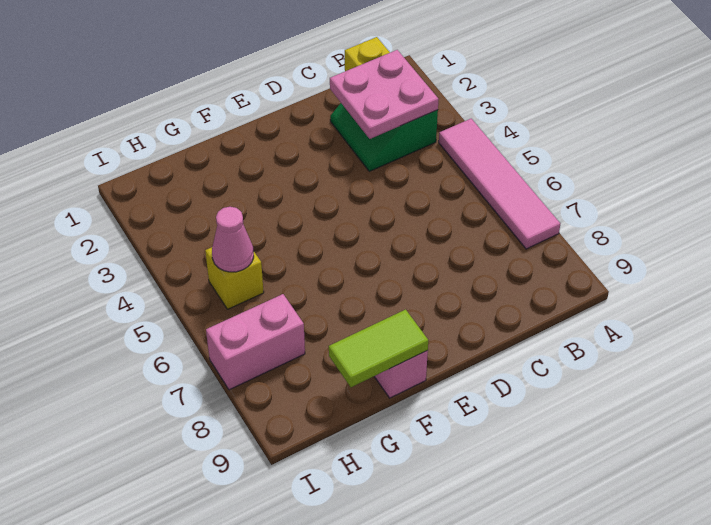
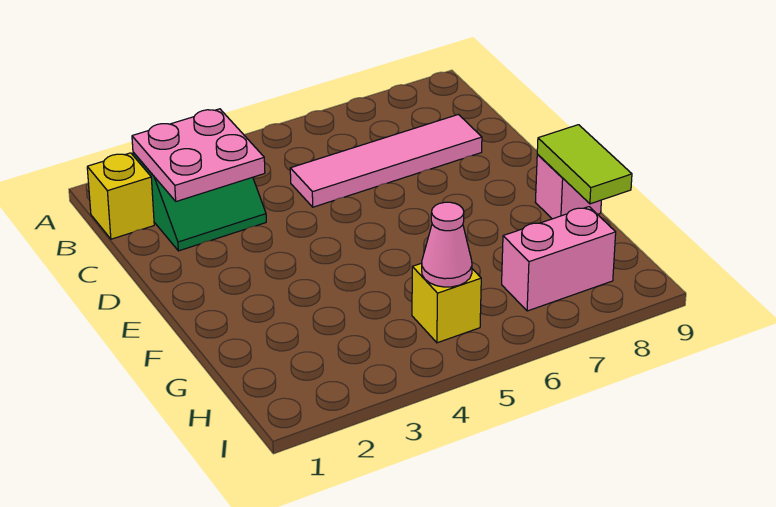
pink 1x4 tile [439,119,560,249] -> pink 1x4 tile moved to [290,115,482,207]
pink 1x2 brick [206,294,305,390] -> pink 1x2 brick turned to [502,207,616,311]

